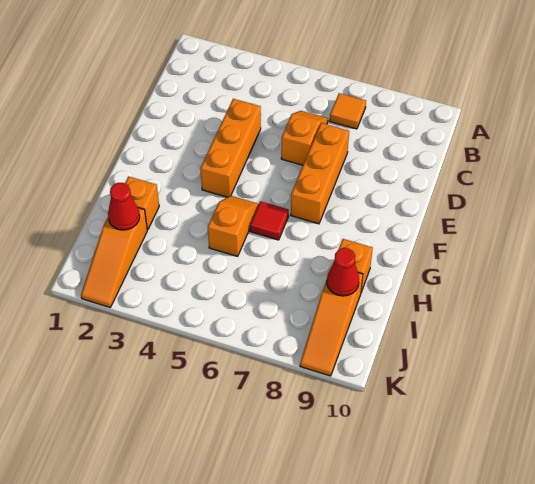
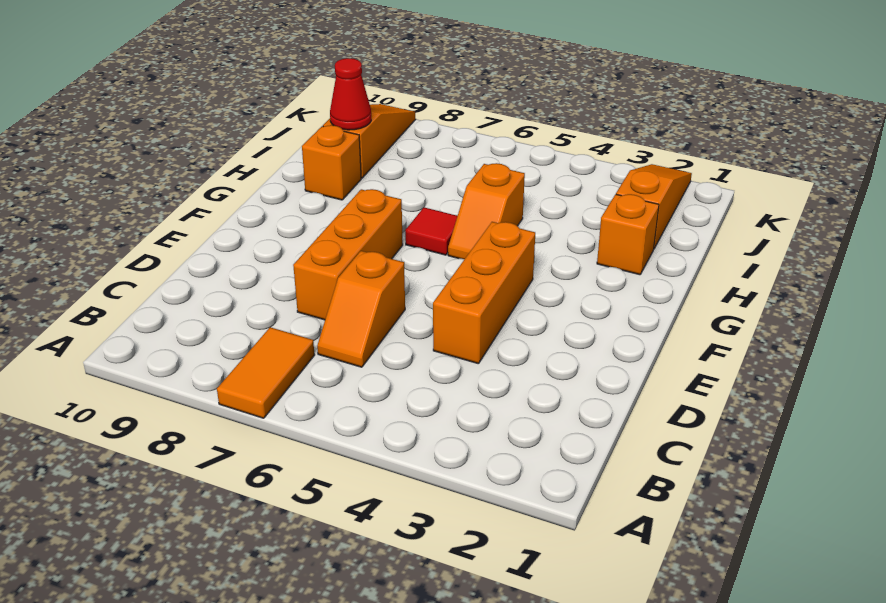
orange 1x1 tile [330,93,366,129] -> orange 1x2 tile [217,327,314,418]
red 1x1 cone [108,183,140,230] -> none

